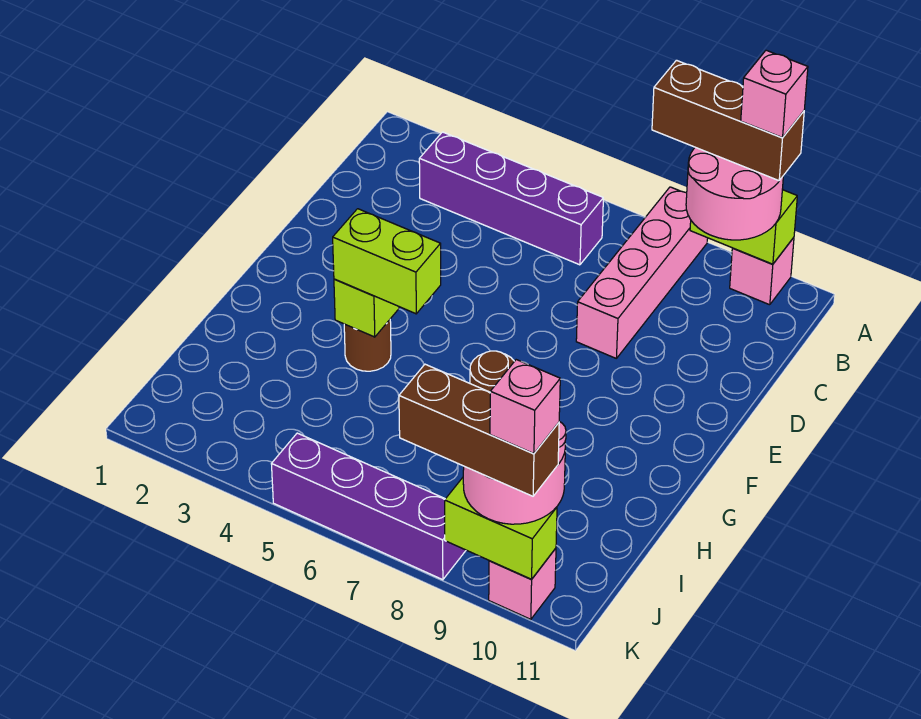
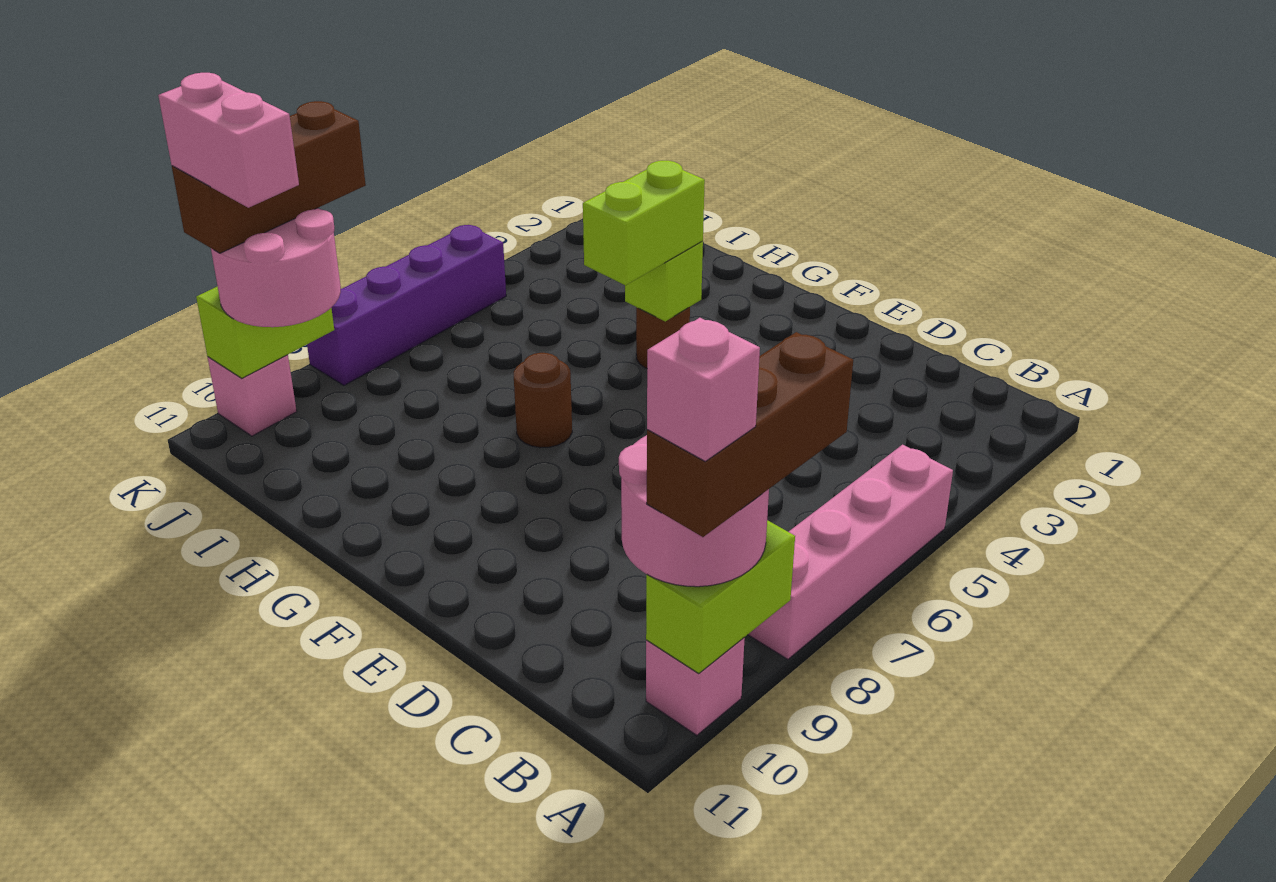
pink 1x4 brick [576,187,708,358] -> pink 1x4 brick turned to [748,445,953,659]
purple 1x4 brick [419,132,603,265] -> none
pink 1x1 brick [490,360,560,454] -> pink 1x2 brick [158,73,299,208]

